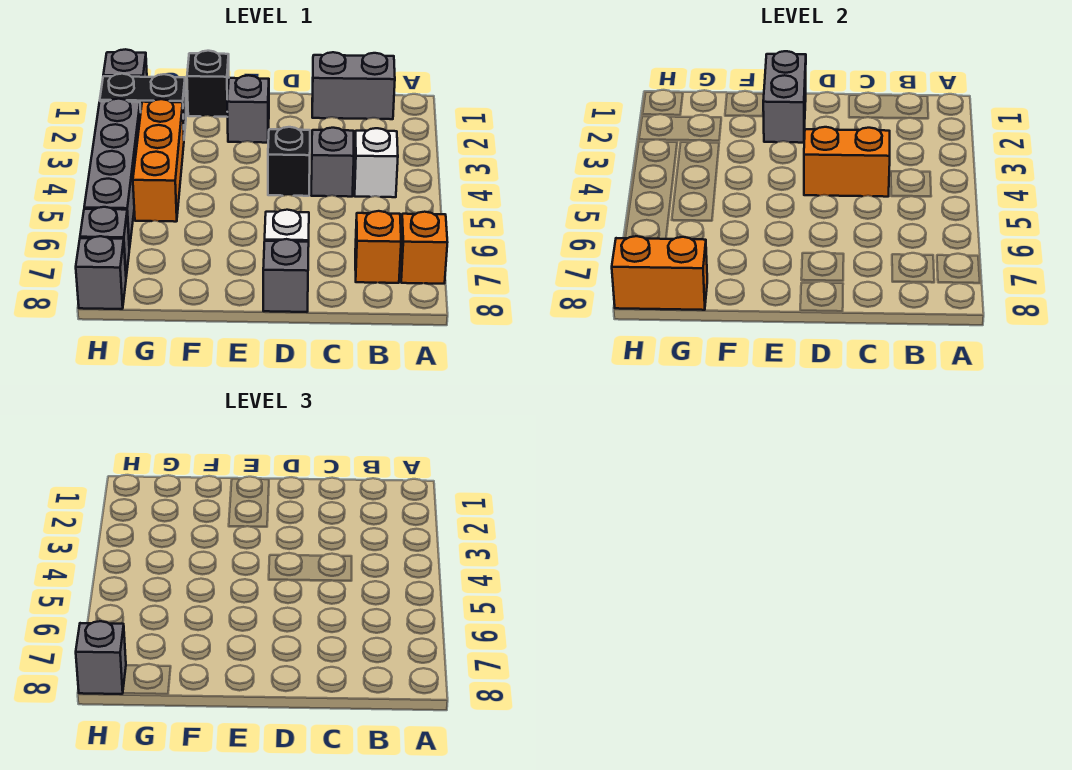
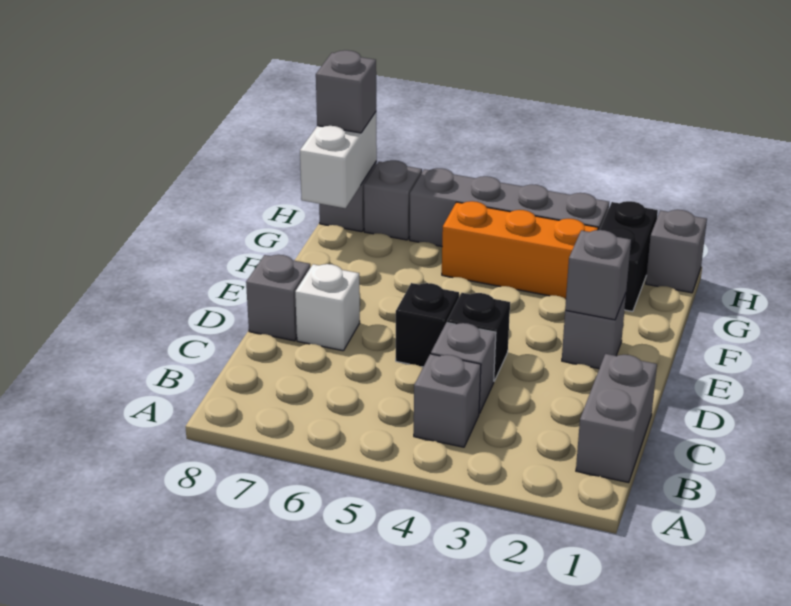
orange 1x1 brick [400,212,447,284] -> none
white 1x1 brick [354,128,398,197] -> grey 1x1 brick [414,354,481,447]
orange 1x1 brick [355,211,401,283] -> none
orange 1x2 brick [804,127,890,197] -> none
grey 1x2 brick [763,51,806,143] -> grey 1x1 brick [565,230,631,320]
black 1x1 brick [187,51,229,117] -> black 1x1 brick moved to [396,283,459,367]
orange 1x2 brick [612,236,707,310] -> white 1x2 brick [300,112,377,208]

